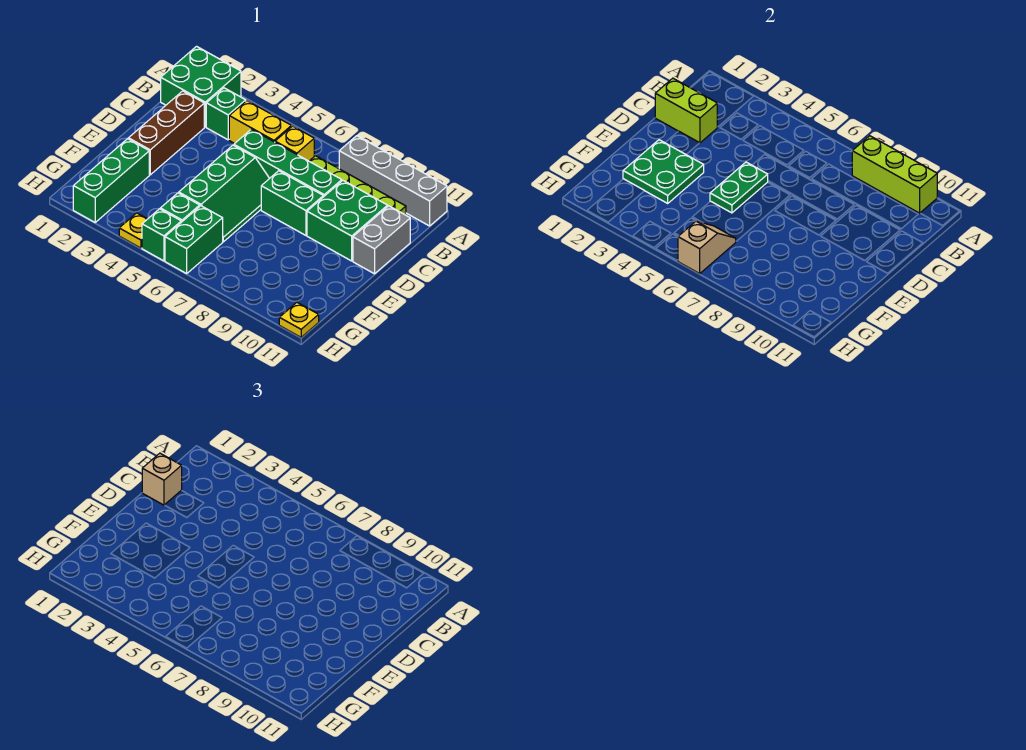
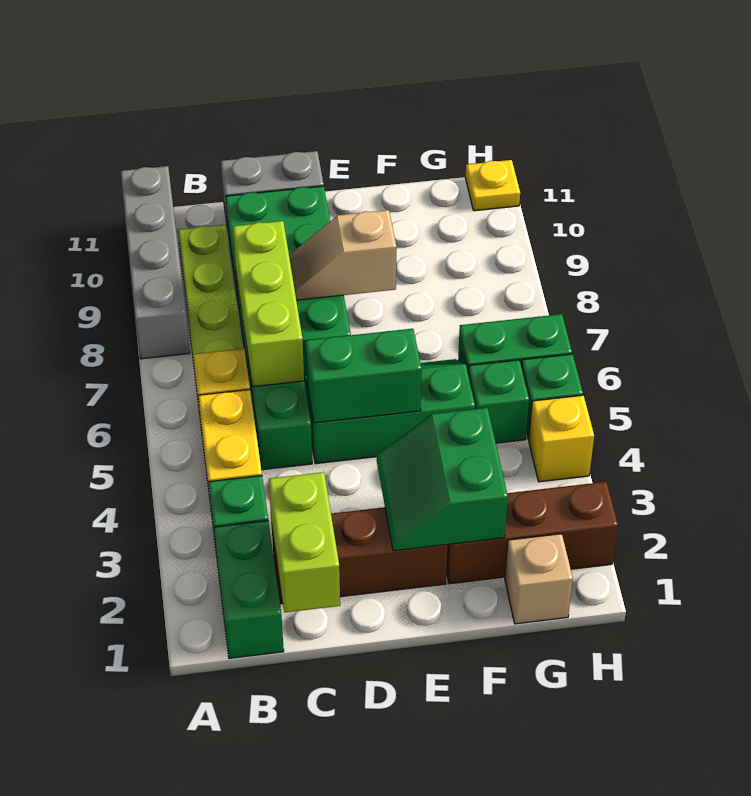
green 2x2 brick [161,46,241,127] -> green 1x2 brick [214,521,284,658]
lime 1x3 brick [852,136,937,213] -> lime 1x3 brick moved to [233,221,304,387]
tan 1x1 brick [142,453,182,505] -> tan 1x1 brick moved to [505,534,573,624]
green 1x2 plate [710,162,768,213] -> green 1x2 brick [306,329,422,423]
green 2x2 plate [623,140,704,203] -> green 2x2 slope [377,408,508,551]
green 1x3 brick [73,139,149,222] -> brown 1x3 brick [446,482,618,584]
tan 1x2 slope [678,221,736,274] -> tan 1x2 slope moved to [289,210,396,300]
yellow 1x1 plate [119,213,147,248] -> yellow 1x1 brick [529,395,594,482]

